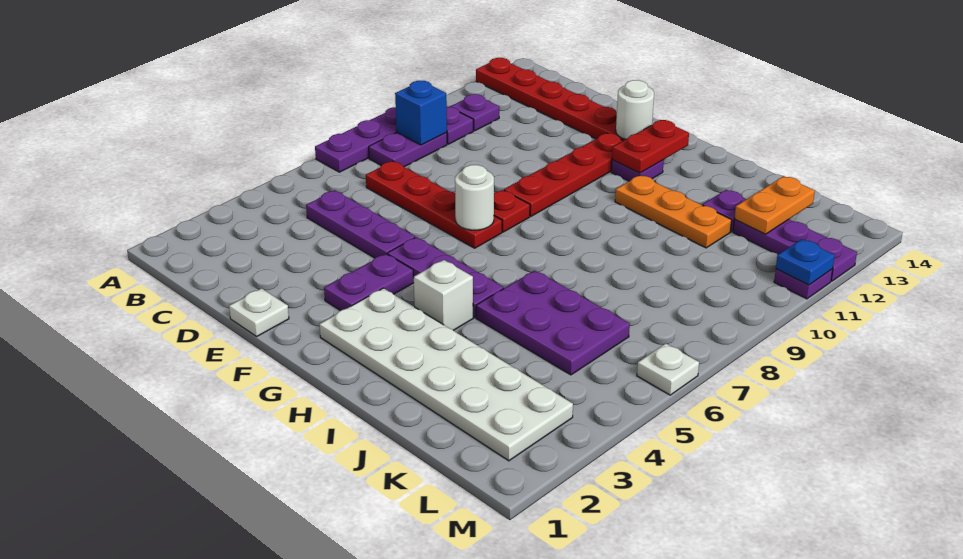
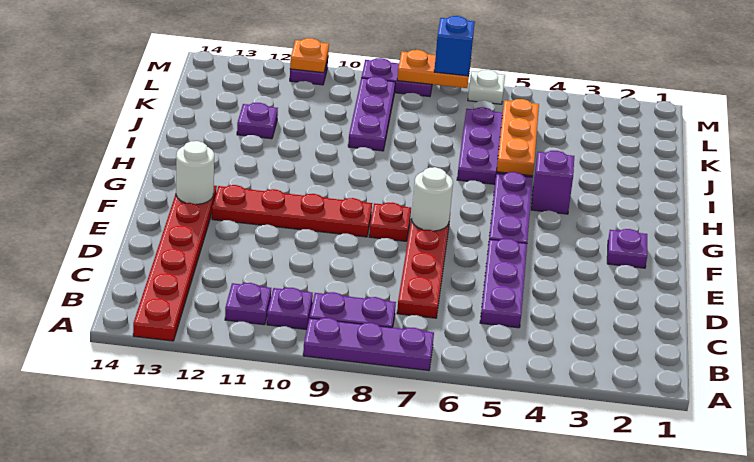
blue 1x1 brick [395,81,447,145] -> blue 1x1 brick moved to [434,16,475,76]
white 1x1 plate [229,288,289,336] -> none
purple 1x2 plate [324,254,414,311] -> purple 1x2 plate moved to [361,58,432,97]
white 2x6 plate [319,288,573,461] -> none
purple 1x1 plate [611,160,664,181] -> purple 1x1 plate moved to [607,229,647,268]
red 1x2 plate [612,120,689,173] -> none
white 1x1 brick [414,260,473,330] -> purple 1x1 brick [531,151,574,214]
orange 1x3 plate [615,175,732,248] -> orange 1x3 plate moved to [497,99,539,176]
purple 1x3 plate [733,220,857,281] -> purple 1x3 plate moved to [348,77,395,151]
orange 1x2 plate [735,176,815,234] -> orange 1x2 plate moved to [397,50,470,88]
blue 1x1 plate [776,239,835,285] -> orange 1x1 plate [290,38,329,73]

